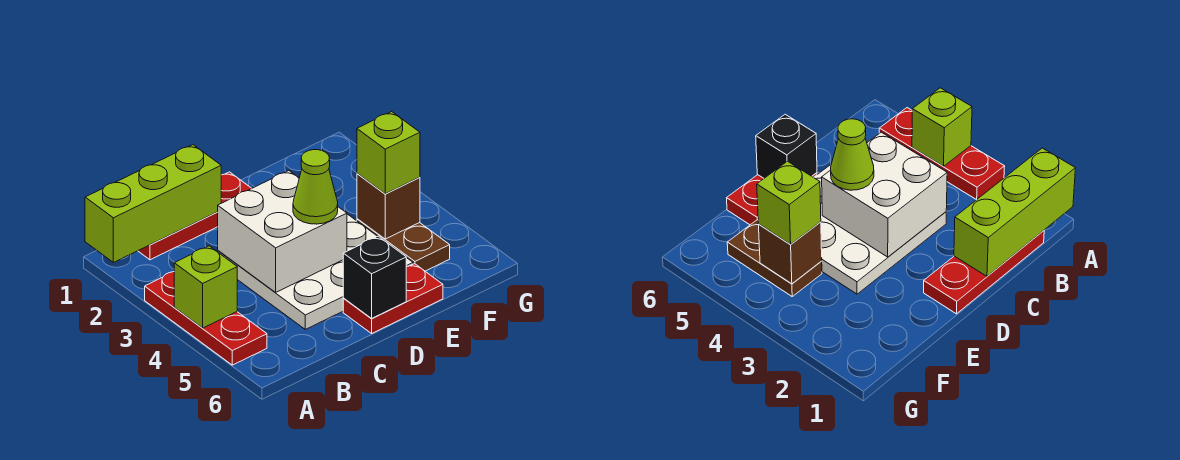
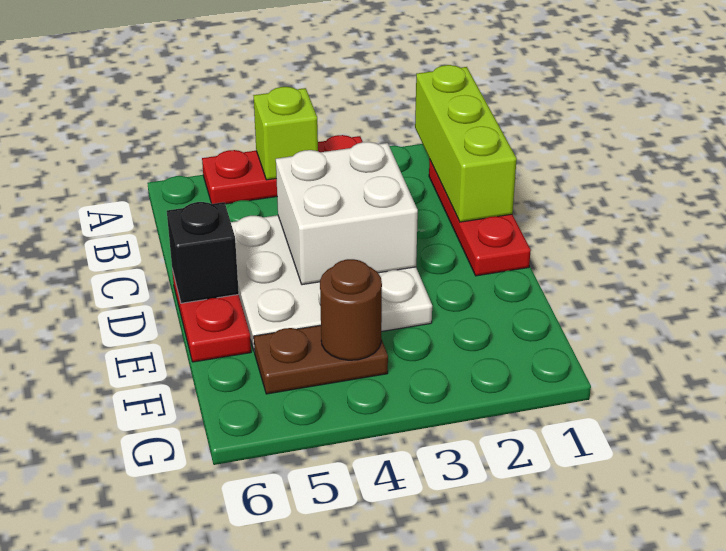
lime 1x1 cone [293,150,338,224] -> none
brown 1x1 brick [357,174,420,239] -> brown 1x1 round brick [320,259,382,360]
lime 1x1 brick [357,112,420,194] -> none

